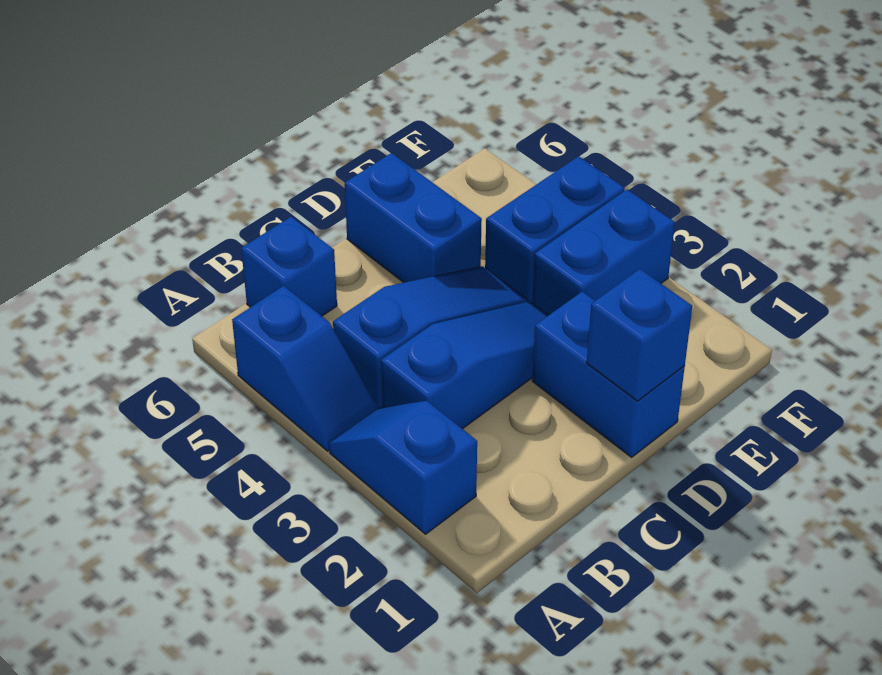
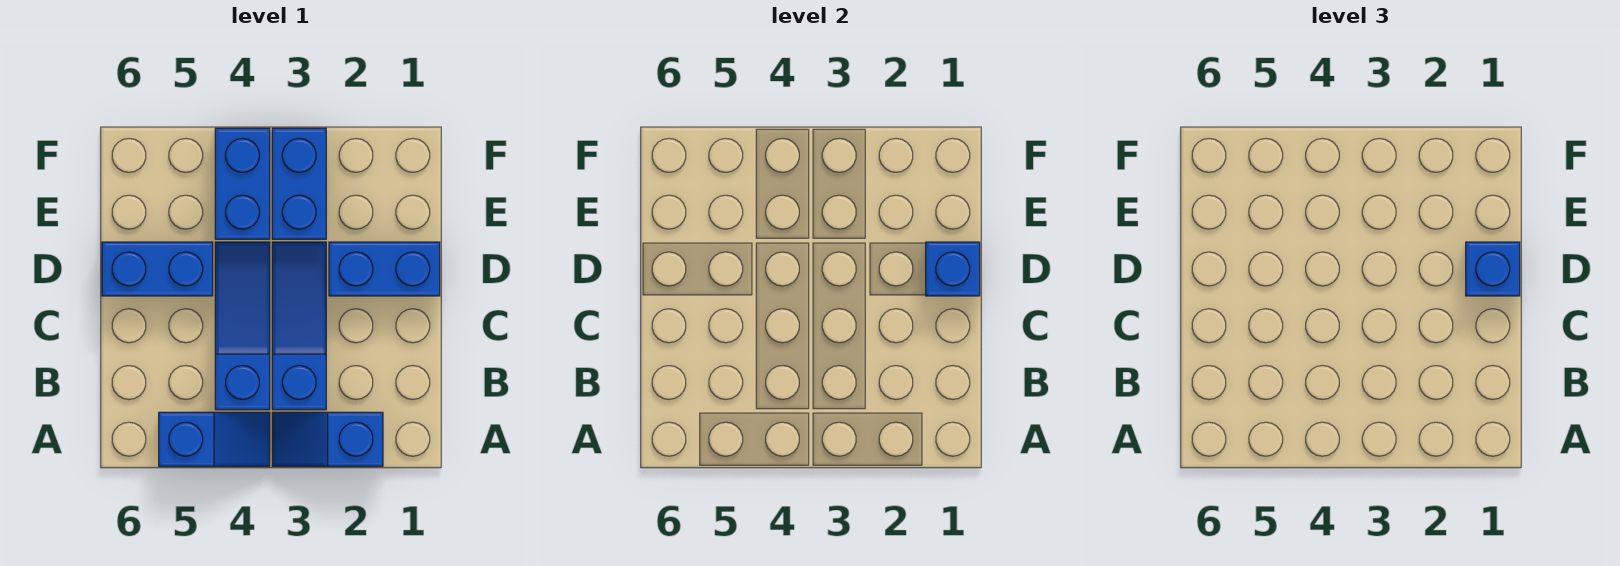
blue 1x1 brick [241,217,337,316] -> blue 1x1 brick moved to [1466,242,1520,296]

